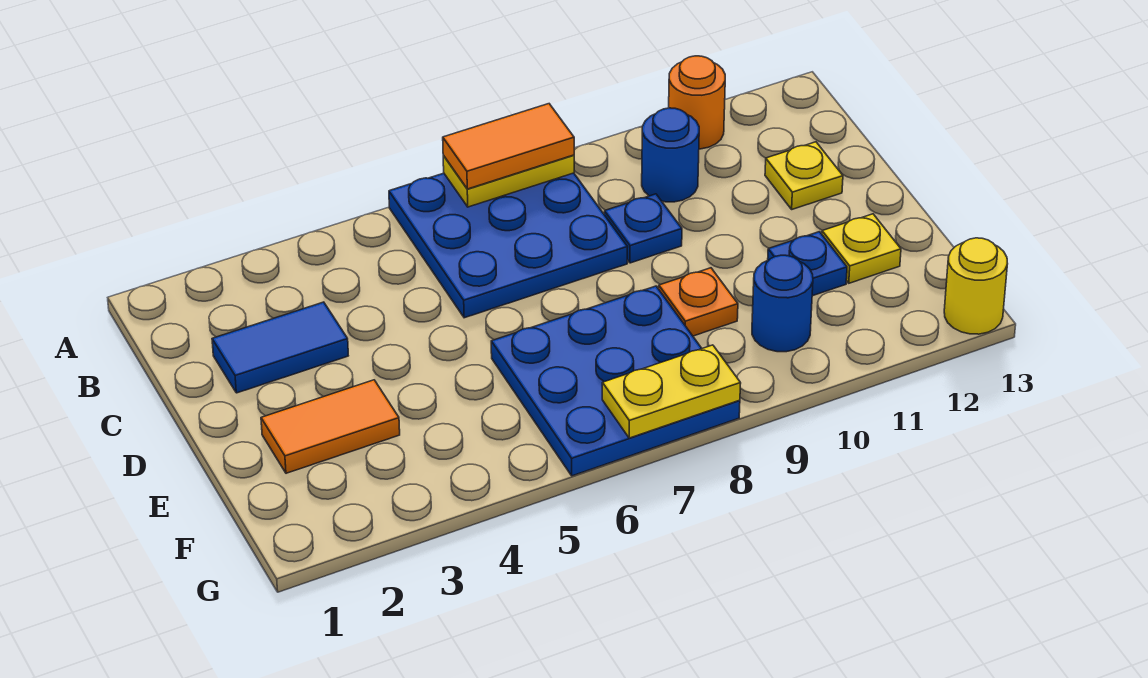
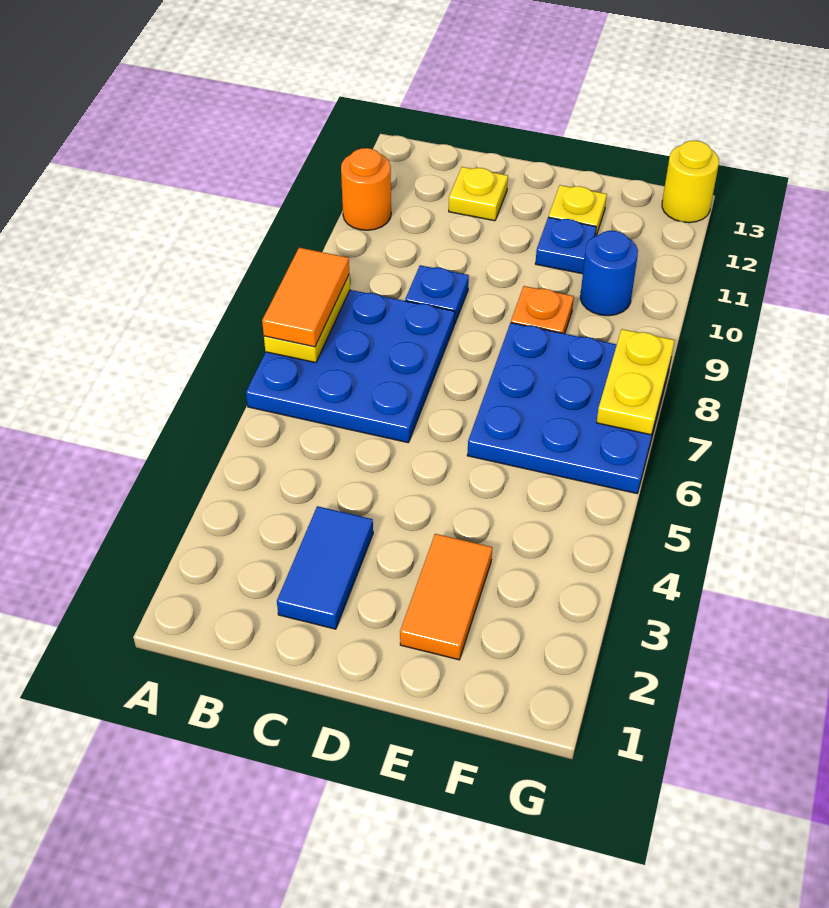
blue 1x1 round brick [642,108,699,202] -> none

